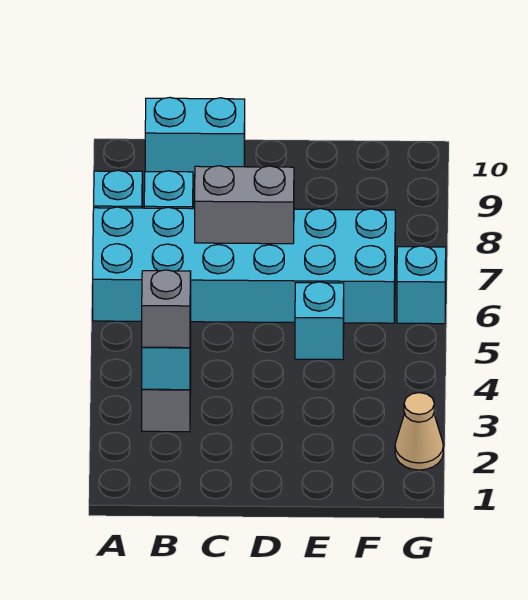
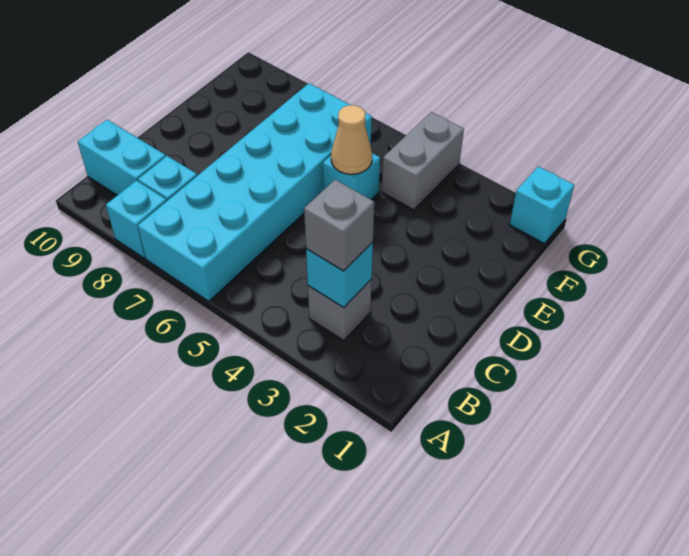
cyan 1x2 brick [145,97,245,175] -> cyan 1x2 brick turned to [78,120,166,195]
grey 1x2 brick [195,166,294,244] -> grey 1x2 brick moved to [382,112,464,210]
tan 1x1 cone [395,393,443,470] -> tan 1x1 cone moved to [331,105,372,174]
cyan 1x1 brick [397,246,446,324] -> cyan 1x1 brick moved to [510,167,574,244]

